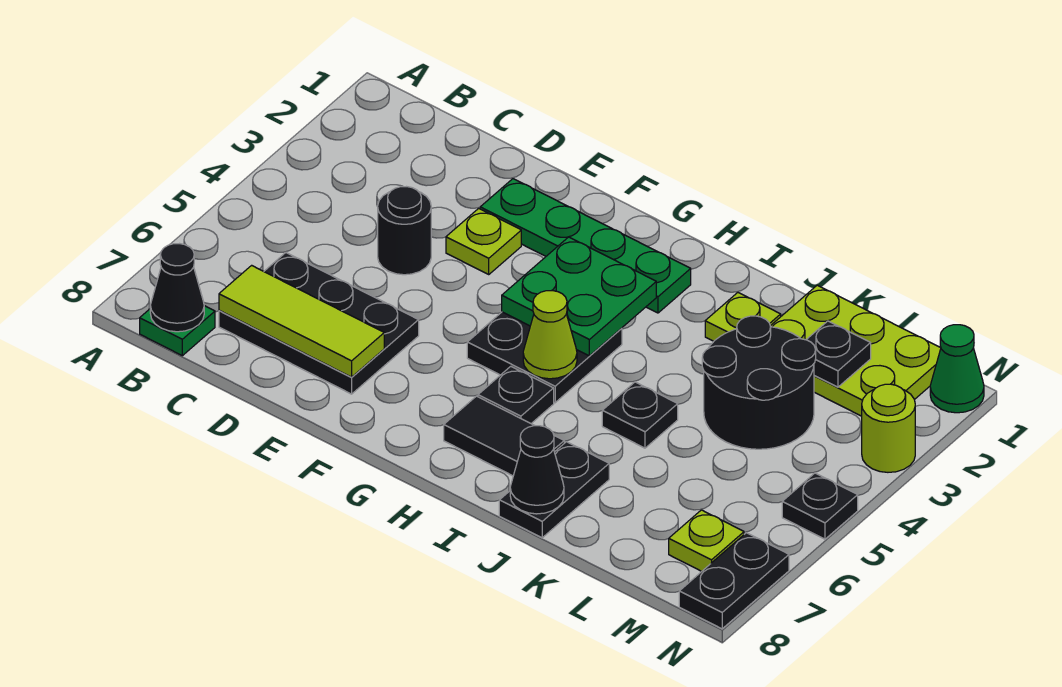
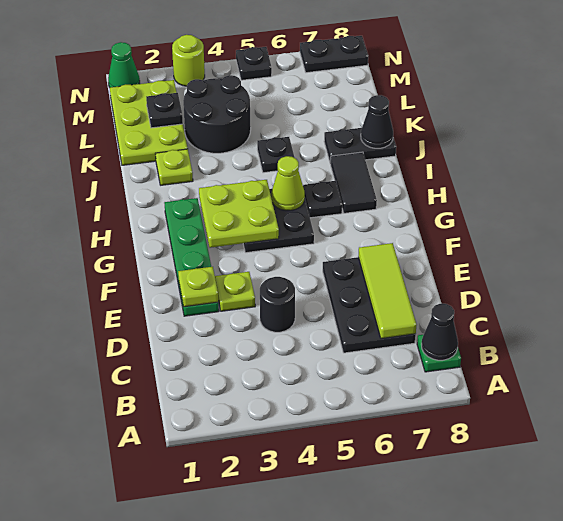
green 2x2 plate [502,237,656,356] -> lime 2x2 plate [199,180,279,248]
lime 1x1 plate [669,510,744,571] -> lime 1x1 plate moved to [178,267,218,307]

